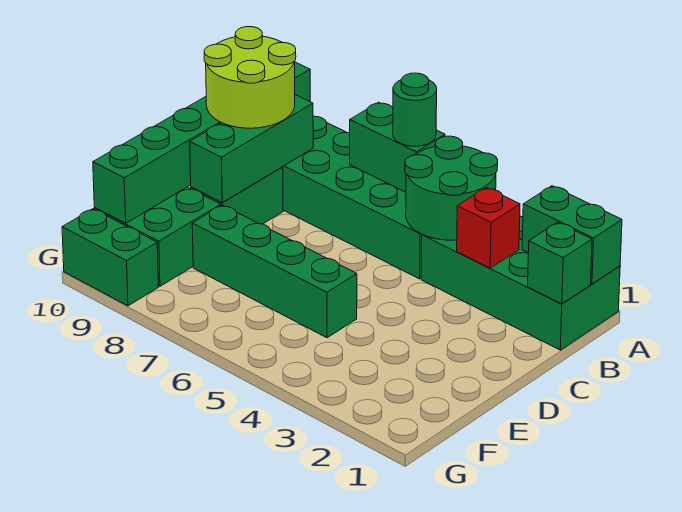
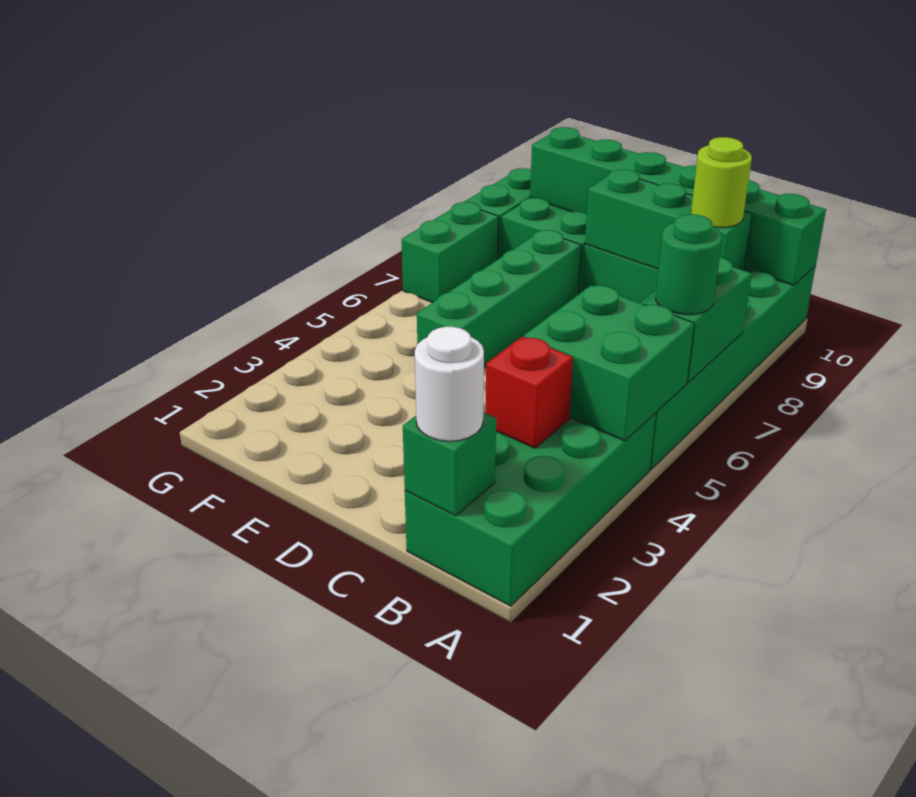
green 1x2 brick [522,186,622,284] -> green 1x2 brick moved to [402,202,499,303]
green 2x2 round brick [405,136,498,240] -> green 2x2 brick [524,285,694,441]
none -> white 1x1 round brick [415,327,484,441]
lime 2x2 round brick [204,27,296,128] -> lime 1x1 round brick [691,137,752,228]

